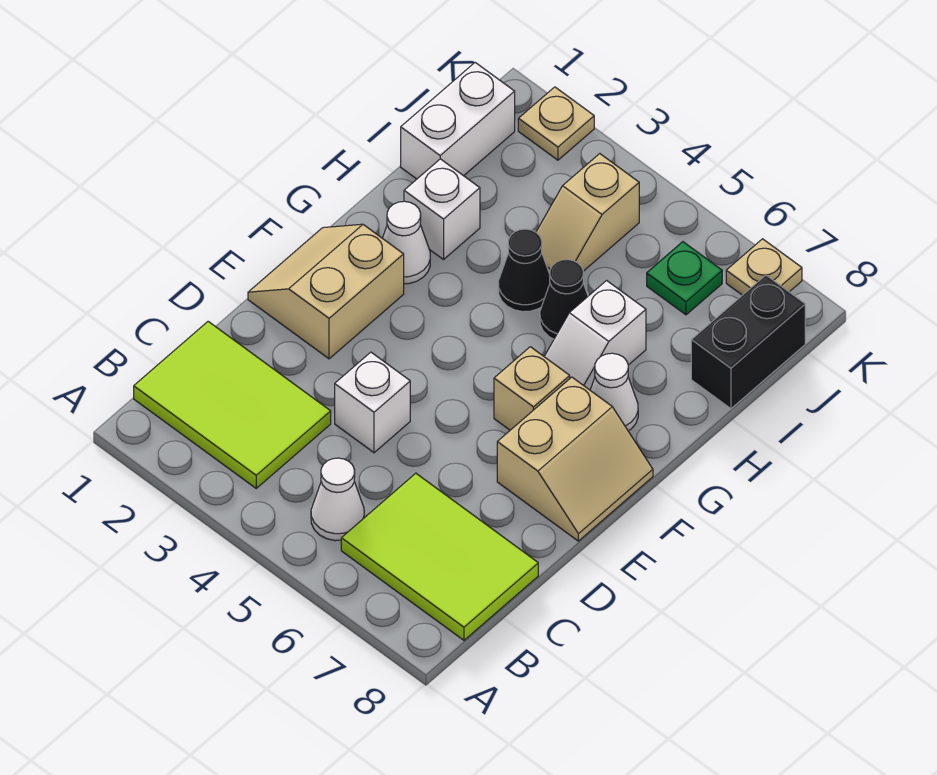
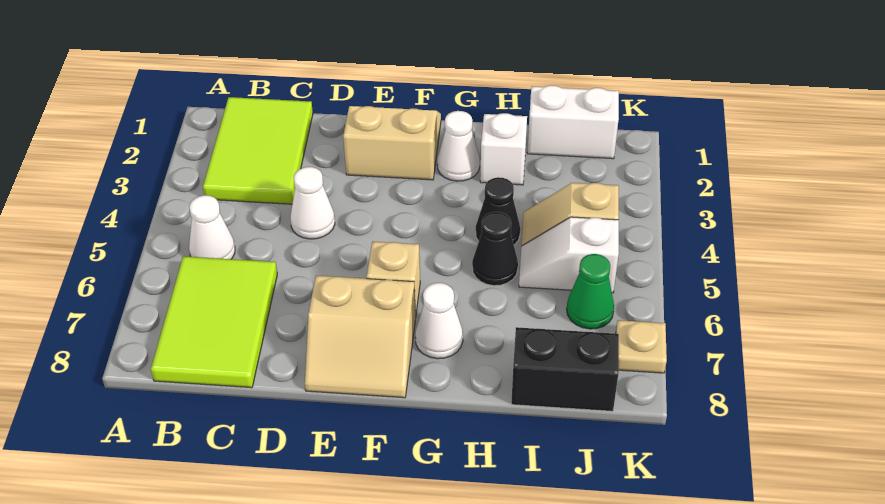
white 1x1 brick [335,352,410,453] -> white 1x1 cone [290,167,335,239]
white 1x2 slope [544,281,646,390] -> white 1x2 slope moved to [519,217,619,293]
green 1x1 plate [647,242,722,315] -> green 1x1 cone [567,254,614,329]
tan 1x1 plate [518,87,594,160] -> none

